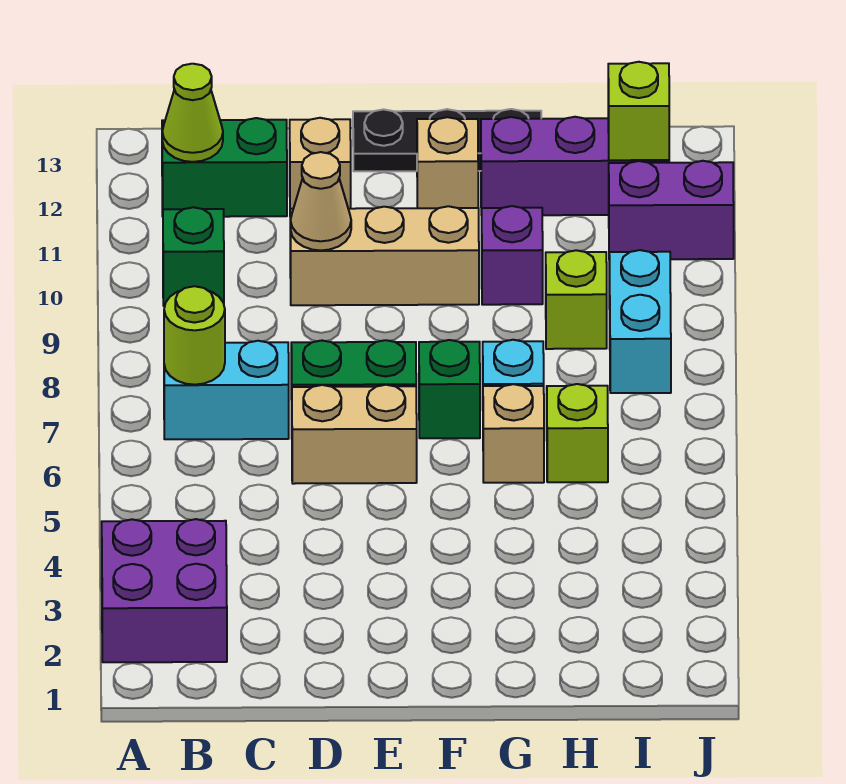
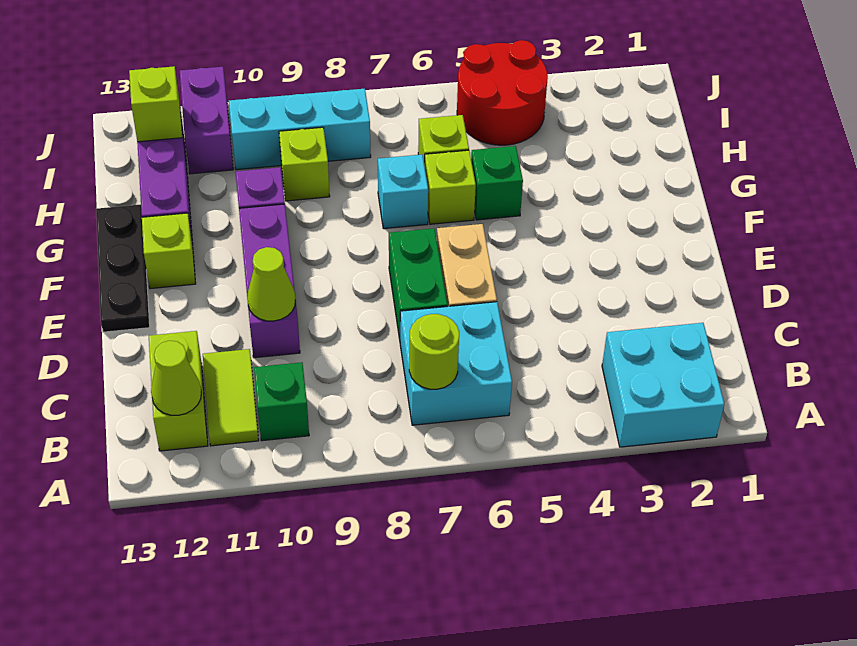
purple 2x2 brick [102,519,227,662] -> cyan 2x2 brick [602,323,724,447]
cyan 1x2 brick [164,341,289,439] -> cyan 2x2 brick [400,302,512,425]
none -> lime 1x2 tile [203,349,259,446]
green 1x2 brick [162,118,287,217] -> lime 1x2 brick [149,331,208,451]
tan 1x3 brick [290,206,479,305] -> purple 1x3 brick [239,204,300,358]
tan 1x1 cone [290,152,351,250] -> lime 1x1 cone [247,247,295,321]
tan 1x1 brick [290,118,351,209] -> none
green 1x1 brick [419,340,480,438] -> green 1x1 brick moved to [471,146,523,220]
tan 1x1 brick [417,117,478,208] -> lime 1x1 brick [142,213,196,289]
tan 1x1 brick [483,384,544,483] -> lime 1x1 brick [425,150,476,224]
none -> red 2x2 round brick [457,40,548,145]
cyan 1x2 brick [609,250,671,393] -> cyan 1x3 brick [229,89,371,170]

